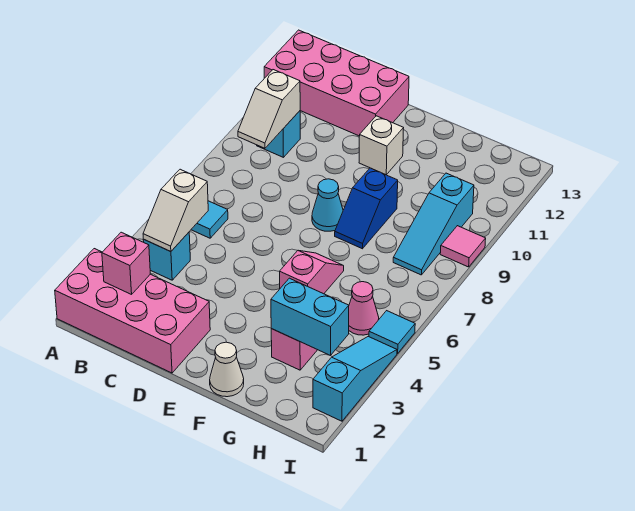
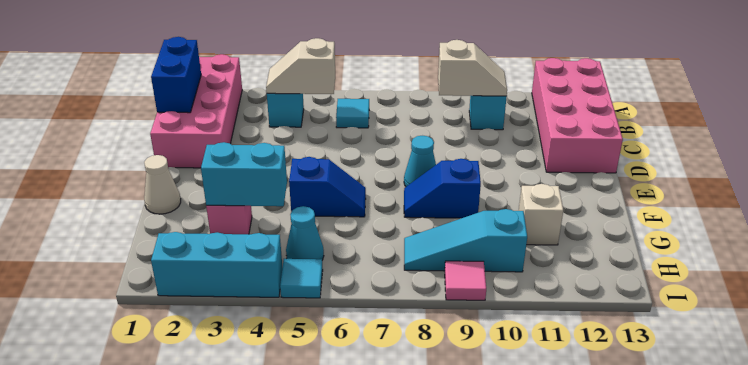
none -> blue 1x2 brick [151,37,201,113]
pink 1x1 brick [102,232,150,294] -> none
white 1x2 slope [238,70,300,148] -> white 1x2 slope turned to [438,40,507,96]
white 1x1 brick [359,116,404,175] -> white 1x1 brick moved to [519,184,563,245]
pink 1x2 slope [280,251,344,294] -> blue 1x2 slope [289,157,366,217]
cyan 1x2 brick [271,278,349,356] -> cyan 1x2 brick turned to [201,142,287,206]
pink 1x1 cone [349,282,379,335] -> cyan 1x1 cone [286,206,324,260]
cyan 1x3 slope [313,337,397,421] -> cyan 1x3 brick [151,232,283,297]

